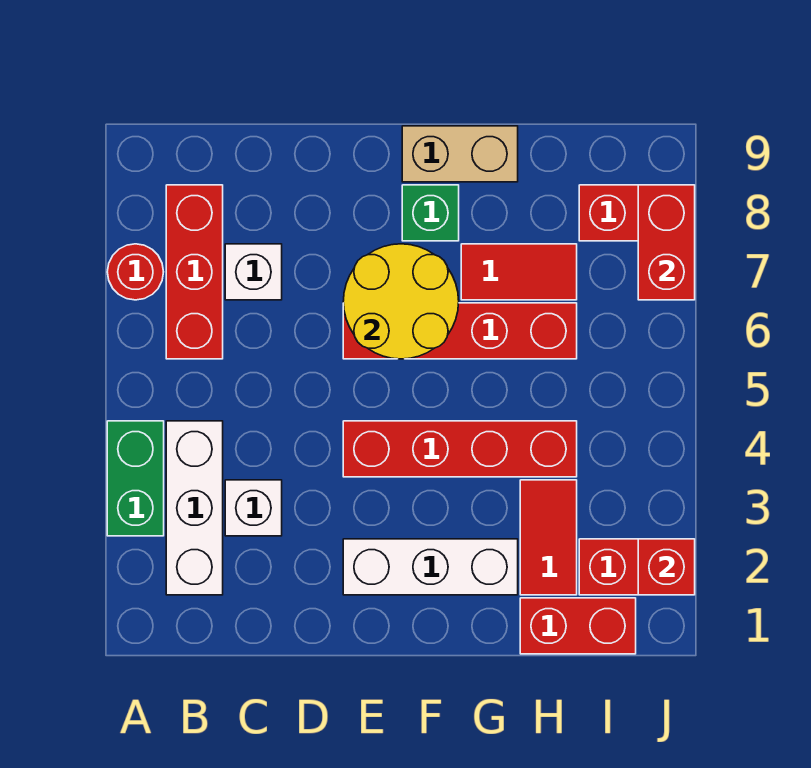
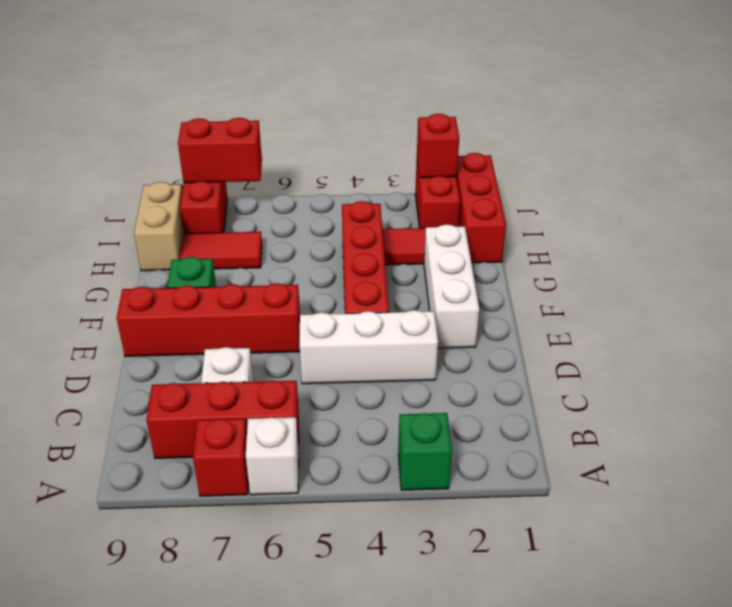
green 1x2 brick [107,421,164,536] -> green 1x1 brick [398,413,452,490]
red 1x1 round brick [107,244,163,300] -> red 1x1 brick [193,419,248,496]
white 1x3 brick [166,421,223,595] -> white 1x3 brick moved to [300,310,438,384]
white 1x1 brick [225,480,282,536] -> white 1x1 brick moved to [246,417,299,495]
red 1x4 brick [343,303,577,359] -> red 1x4 brick turned to [117,283,300,356]
yellow 2x2 round brick [343,244,459,359] -> none
tan 1x2 brick [402,126,518,182] -> tan 1x2 brick moved to [134,182,184,271]
red 1x2 tile [461,244,577,300] -> red 1x2 tile turned to [180,232,262,269]
red 1x2 brick [520,598,636,654] -> red 1x3 brick [457,153,506,263]

